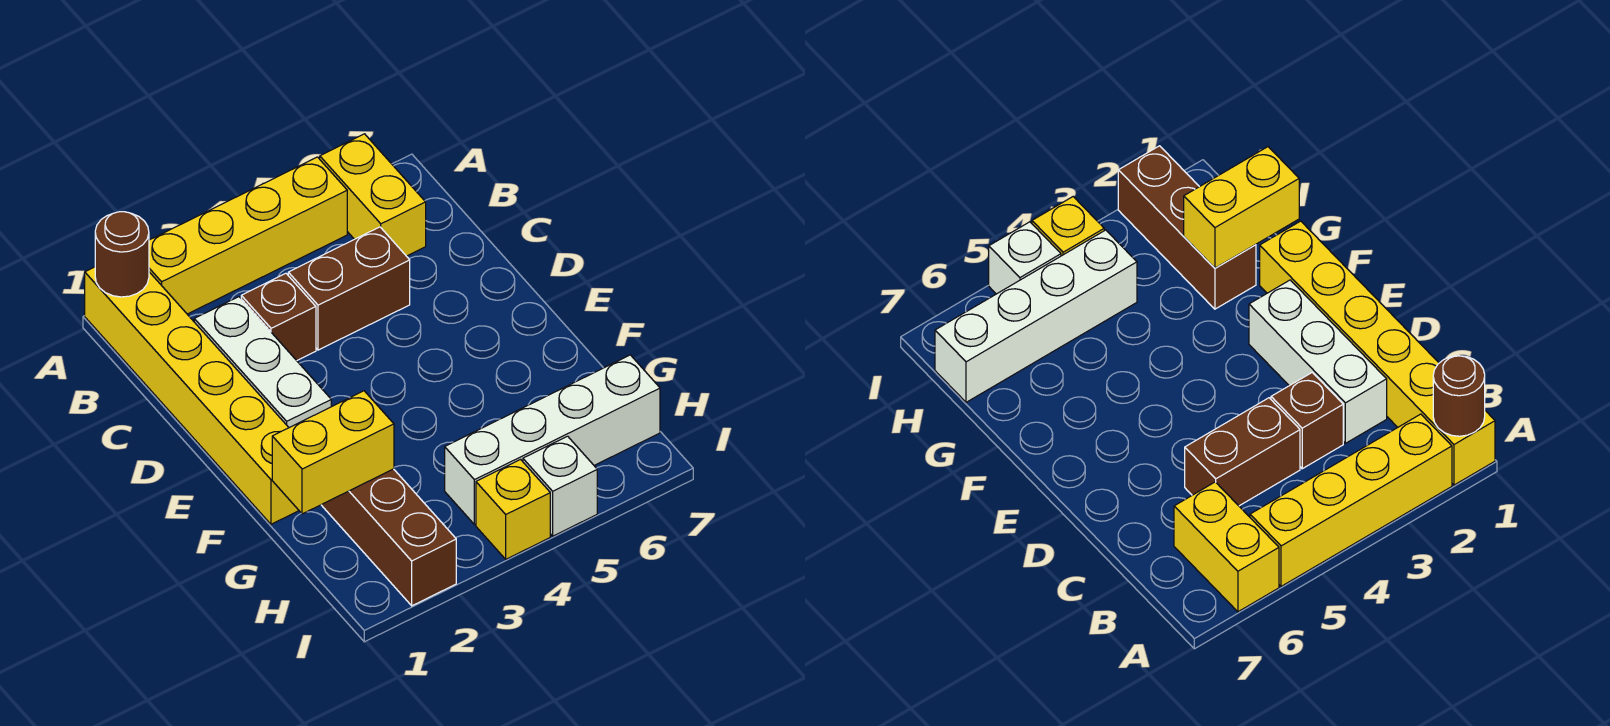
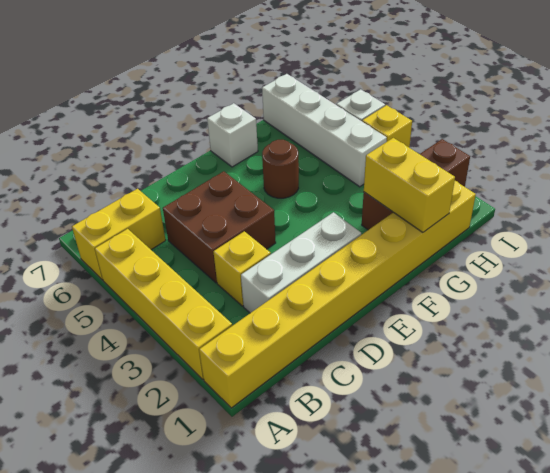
yellow 1x6 brick [85,267,299,524] -> yellow 1x8 brick [199,181,476,408]
brown 1x1 round brick [95,212,149,297] -> brown 1x1 round brick moved to [262,140,299,198]
brown 1x1 brick [241,273,316,361] -> yellow 1x1 brick [213,231,271,306]
brown 1x2 brick [288,227,410,350] -> brown 2x2 brick [163,171,276,283]
none -> white 1x1 brick [207,103,258,167]

